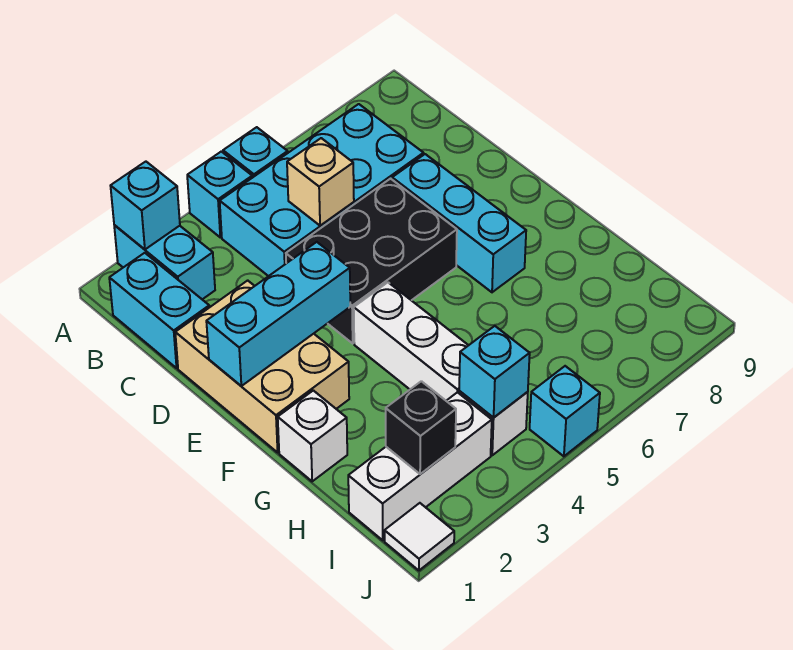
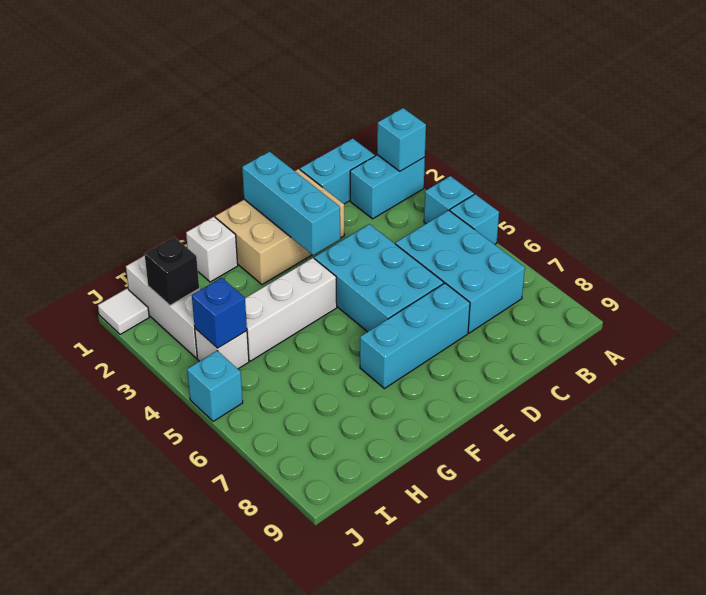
cyan 2x4 brick [220,104,424,276] -> cyan 2x3 brick [395,210,525,333]
tan 1x1 brick [287,138,354,226] -> none
black 2x3 brick [286,179,457,343] -> cyan 2x3 brick [314,224,444,332]
cyan 1x1 brick [459,326,530,417] -> blue 1x1 brick [192,278,247,348]

